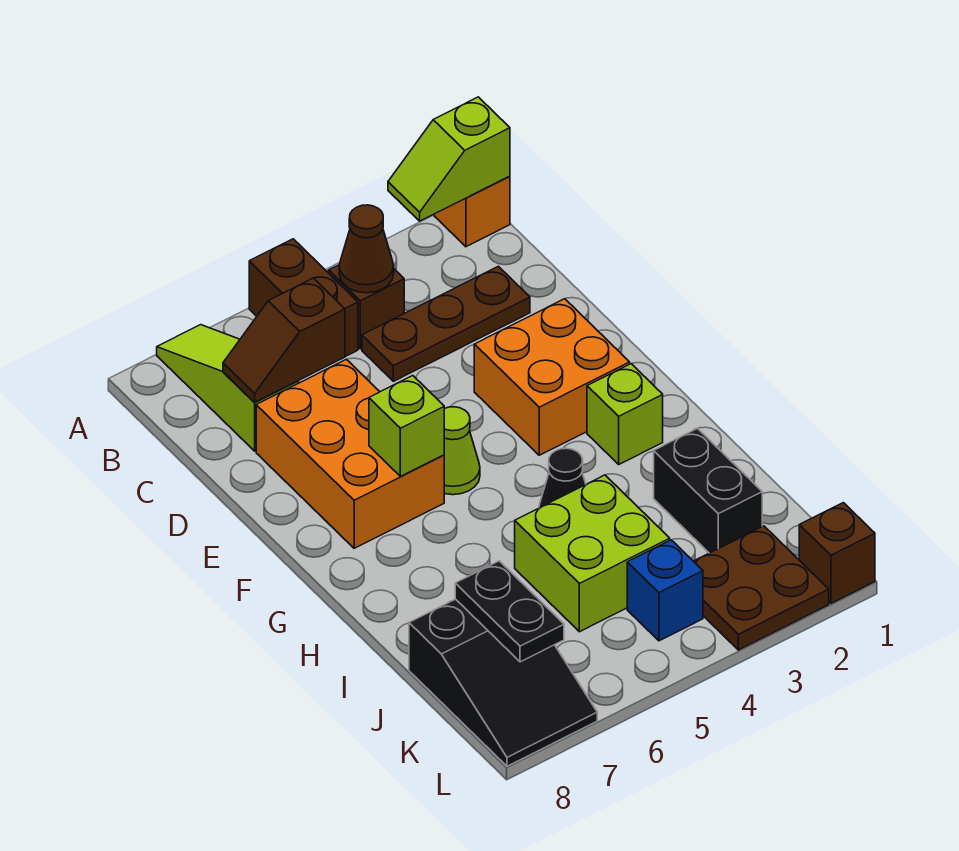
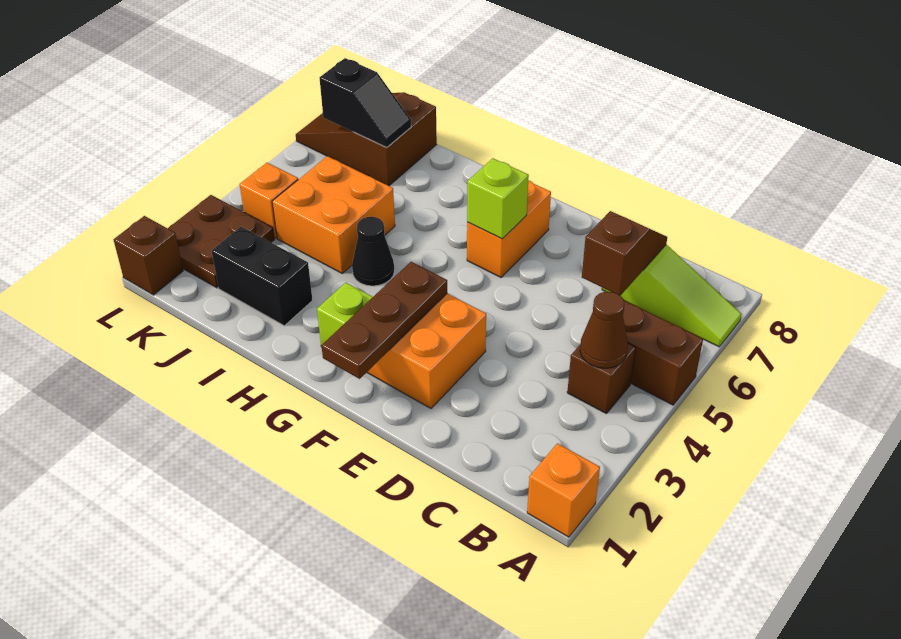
lime 1x2 slope [388,97,510,221] -> none
brown 1x3 plate [362,266,530,381] -> brown 1x3 plate moved to [321,262,447,379]
orange 2x3 brick [256,359,444,548] -> orange 1x2 brick [467,180,551,277]
lime 1x1 cone [444,407,480,495] -> none
lime 2x2 brick [515,475,670,632] -> orange 2x2 brick [272,156,395,273]
black 2x3 slope [409,599,597,766] -> brown 2x3 slope [296,92,437,186]
black 1x2 plate [455,561,564,662] -> black 1x2 slope [320,58,411,147]
blue 1x1 brick [627,540,703,641] -> orange 1x1 brick [239,163,298,238]

